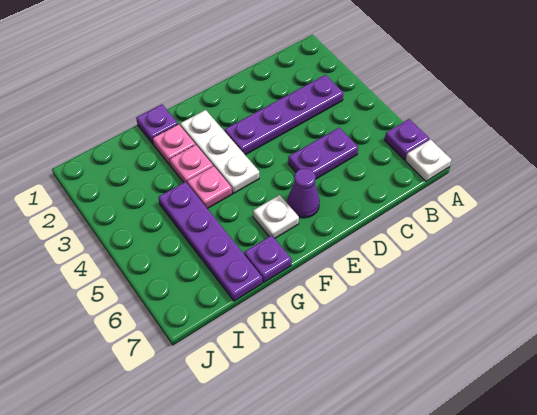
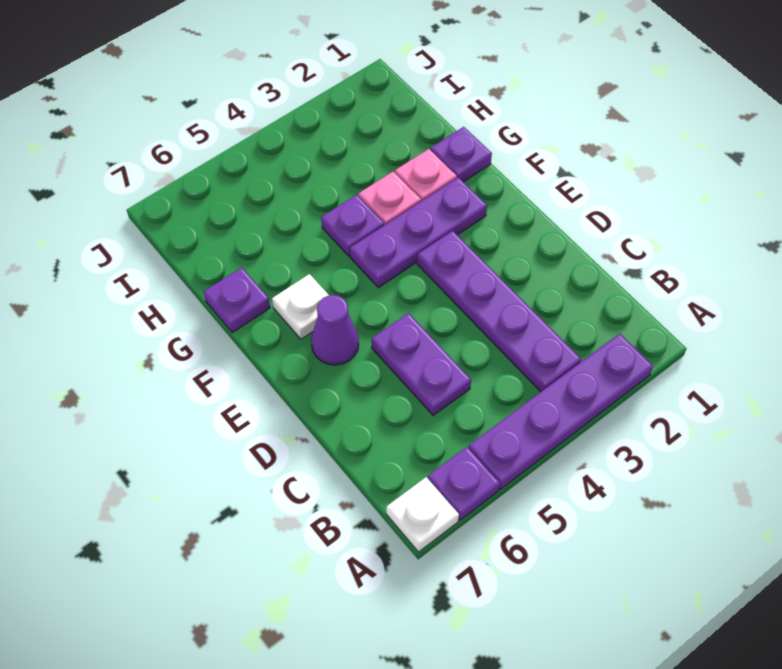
white 1x3 plate [180,110,259,194] -> purple 1x3 plate [350,177,487,288]
pink 1x1 plate [187,166,232,209] -> purple 1x1 plate [321,195,384,256]
purple 1x4 plate [158,182,262,301] -> purple 1x4 plate moved to [469,333,653,489]

